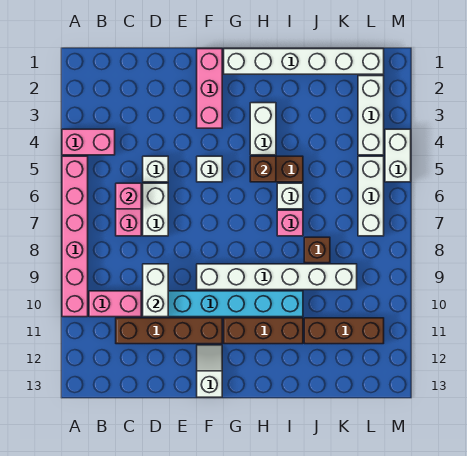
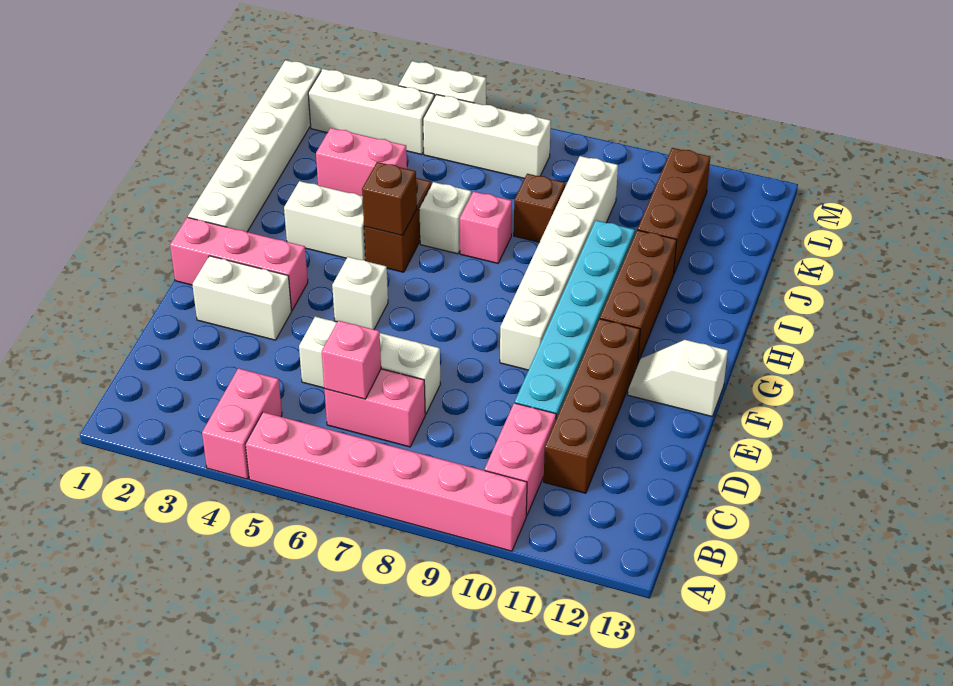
white 1x2 brick [143,264,168,317] -> white 1x2 brick moved to [192,256,292,340]
none -> pink 1x2 brick [316,128,407,196]

